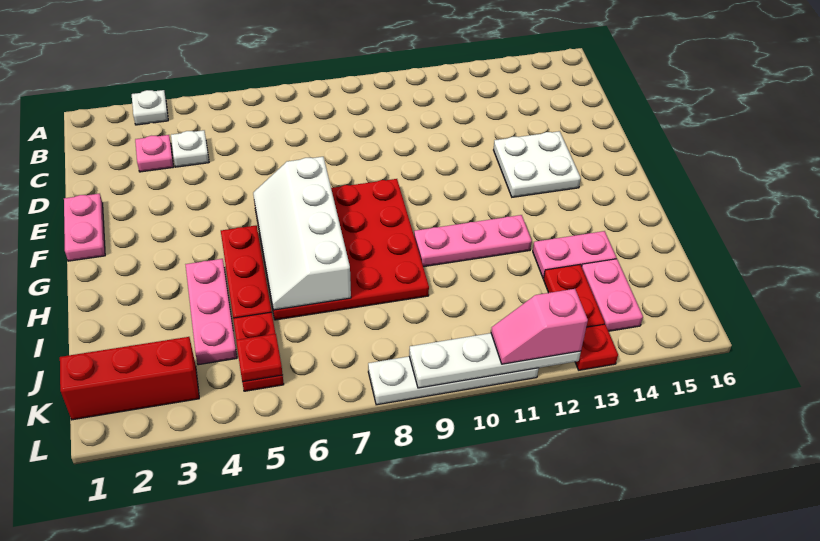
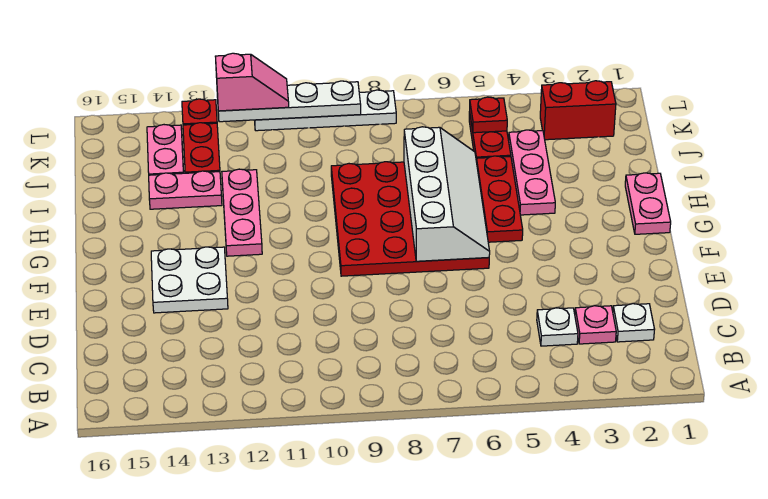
white 1x1 plate [132,90,168,125] -> white 1x1 plate moved to [613,304,655,342]
pink 1x2 plate [64,194,105,261] -> pink 1x2 plate moved to [625,173,671,234]
pink 1x3 plate [414,215,532,267] -> pink 1x3 plate turned to [222,169,262,256]
red 1x3 brick [60,337,199,420] -> red 1x2 brick [540,81,616,140]

